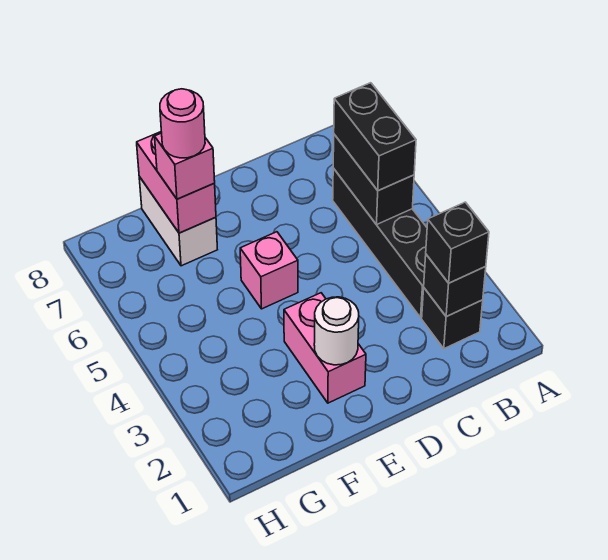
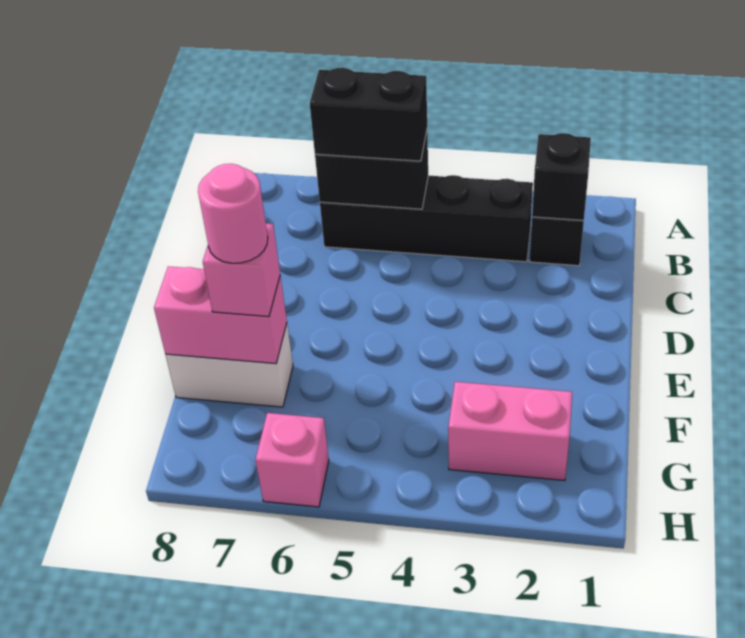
black 1x1 brick [426,202,489,283] -> none
pink 1x2 brick [284,293,366,403] -> pink 1x2 brick moved to [448,382,572,481]
white 1x1 round brick [314,297,359,365] -> none
pink 1x1 brick [240,232,298,309] -> pink 1x1 brick moved to [255,413,329,507]

